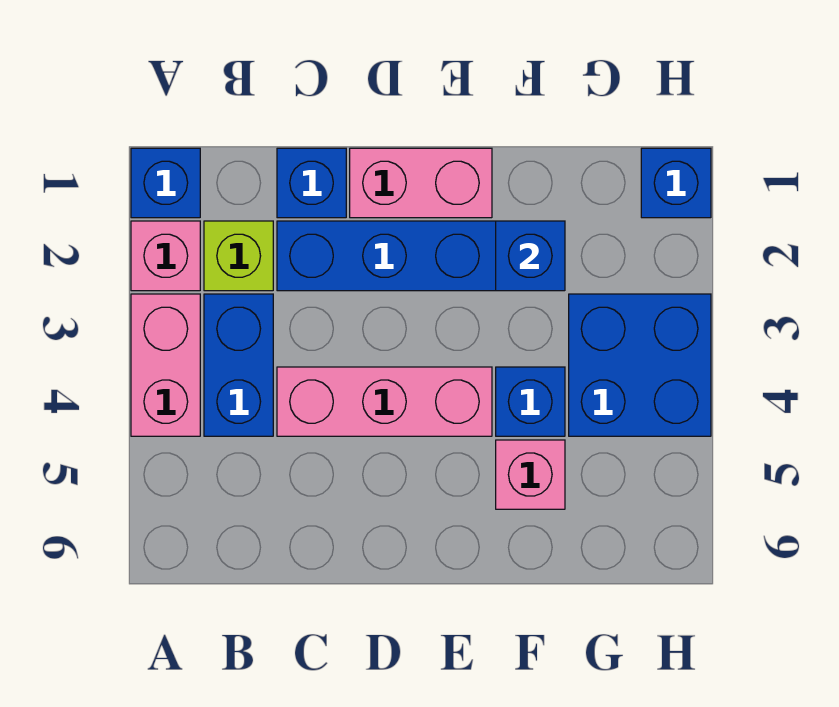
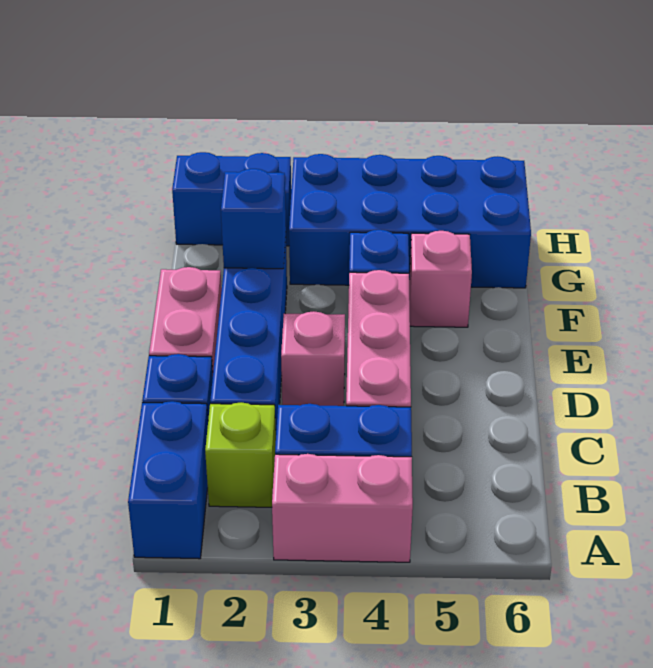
blue 1x1 brick [131,148,200,218] -> blue 1x2 brick [128,401,208,559]
pink 1x1 brick [131,221,200,291] -> pink 1x1 brick moved to [281,311,345,406]
blue 2x2 brick [569,294,711,436] -> blue 2x4 brick [289,154,531,288]
blue 1x1 brick [641,148,711,218] -> blue 1x2 brick [172,152,291,246]

